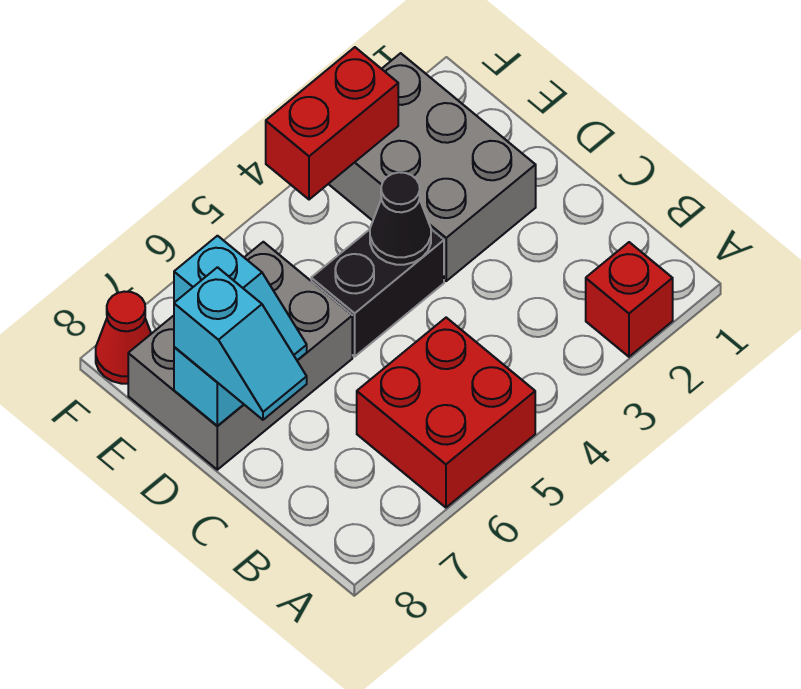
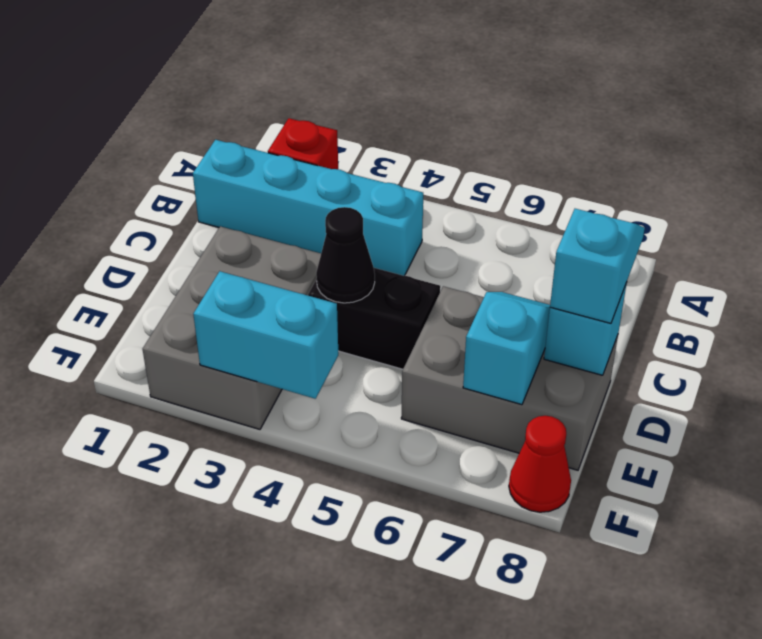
red 2x2 brick [357,318,535,508] -> none
none -> cyan 1x4 brick [193,140,423,276]
red 1x2 brick [266,47,398,200] -> cyan 1x2 brick [193,271,338,399]

